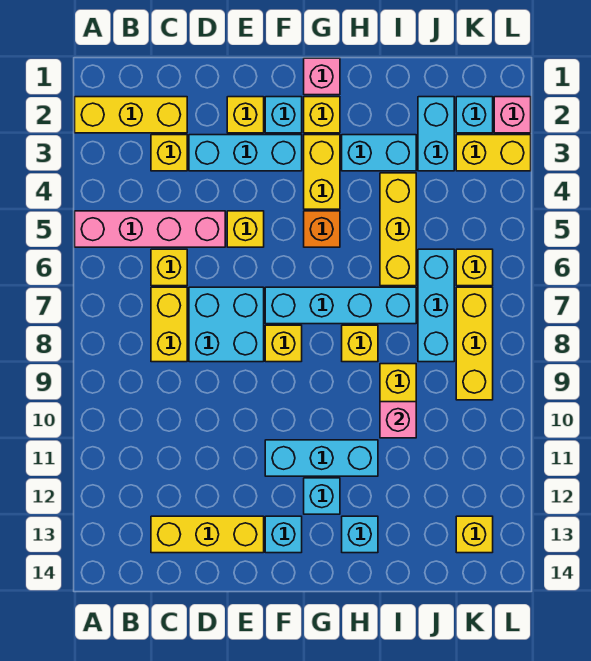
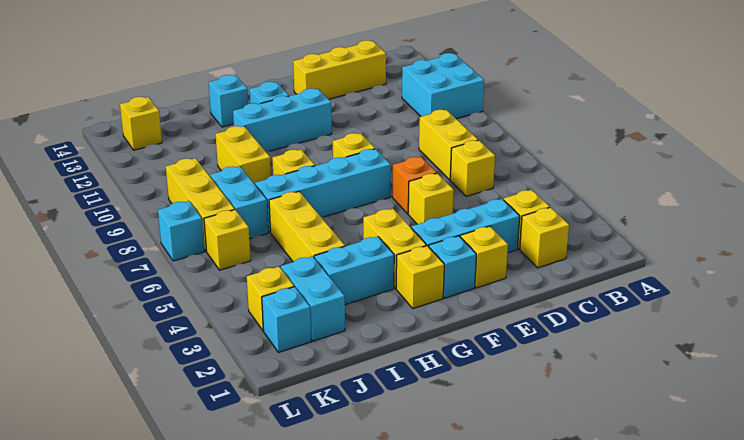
yellow 1x3 brick [75,97,187,133] -> yellow 1x1 brick [520,207,569,268]
pink 1x4 brick [75,211,225,247] -> none
cyan 2x2 brick [189,287,264,362] -> cyan 2x2 brick moved to [402,53,484,119]
cyan 1x1 brick [265,516,302,553] -> cyan 1x1 brick moved to [158,201,204,261]
pink 1x1 brick [304,58,340,95] -> none
orange 1x1 brick [304,211,340,247] -> orange 1x1 brick moved to [392,157,437,214]
pink 1x1 brick [380,402,416,438] -> none
cyan 1x3 brick [418,249,454,362] -> cyan 1x2 brick [210,166,268,239]
yellow 1x2 brick [456,135,531,171] -> yellow 1x1 brick [247,267,294,331]
pink 1x1 brick [494,97,531,133] -> none

